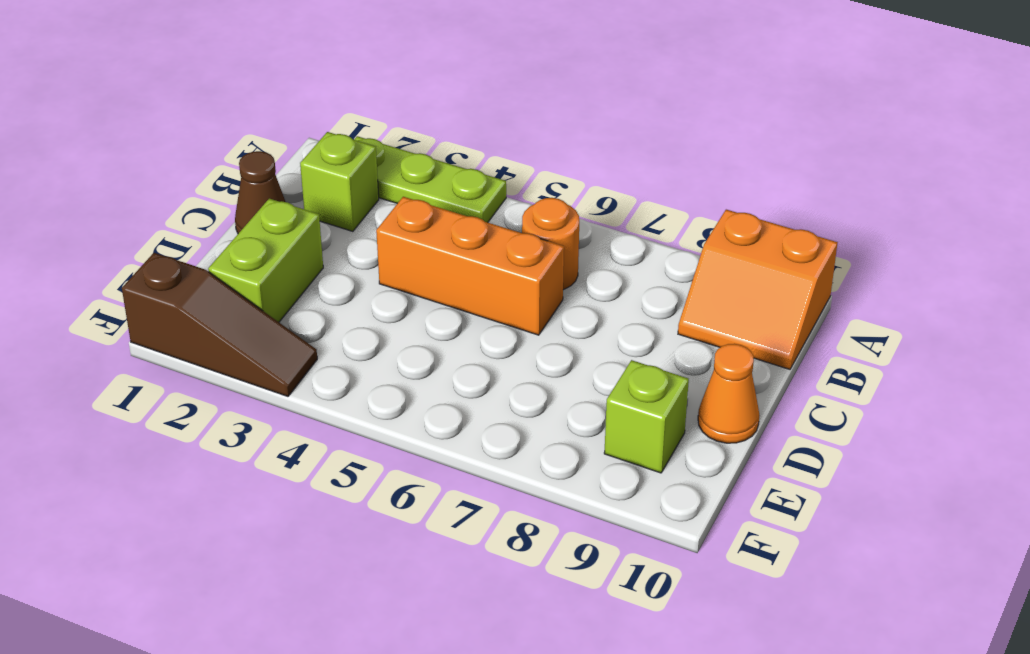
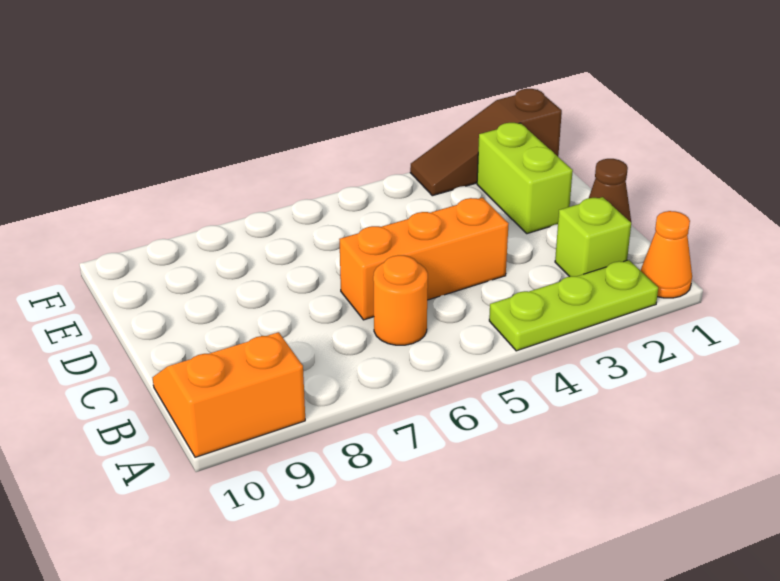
orange 1x1 cone [698,344,760,443] -> orange 1x1 cone moved to [641,211,692,298]
lime 1x1 brick [604,360,689,473] -> none

